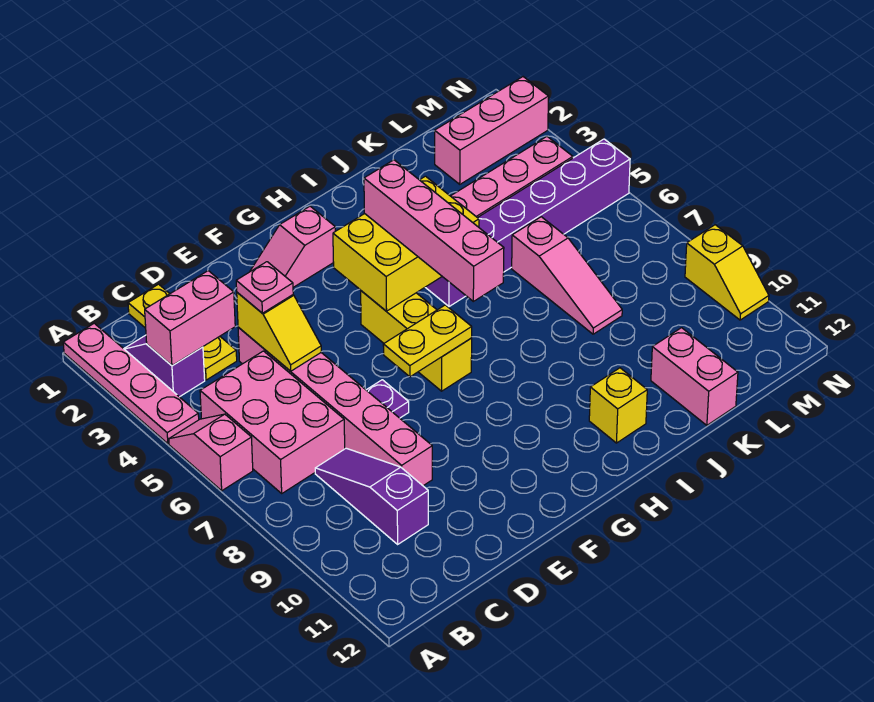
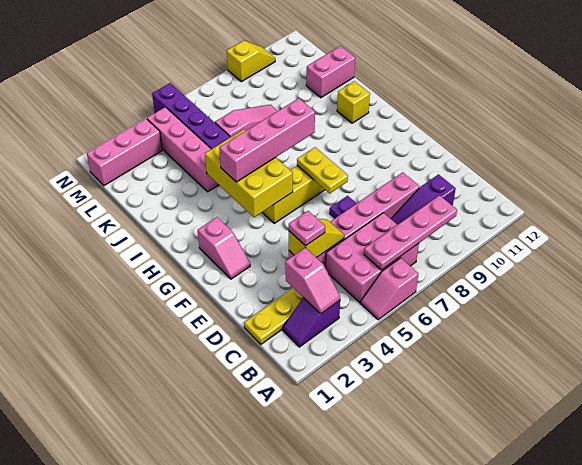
pink 1x4 plate [63,323,199,444] -> pink 1x4 plate moved to [364,195,457,270]
pink 1x2 brick [145,271,235,365] -> pink 1x2 slope [285,248,340,314]
pink 1x3 brick [435,77,549,184] -> pink 1x3 brick turned to [87,119,162,186]

